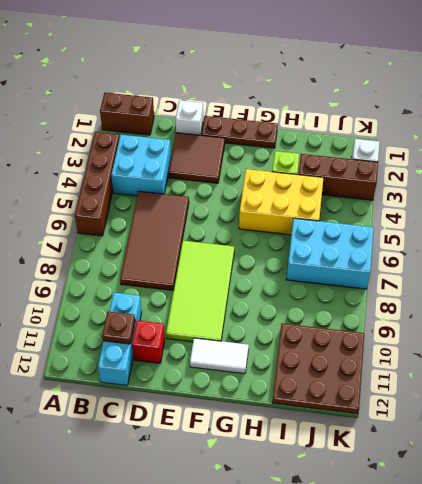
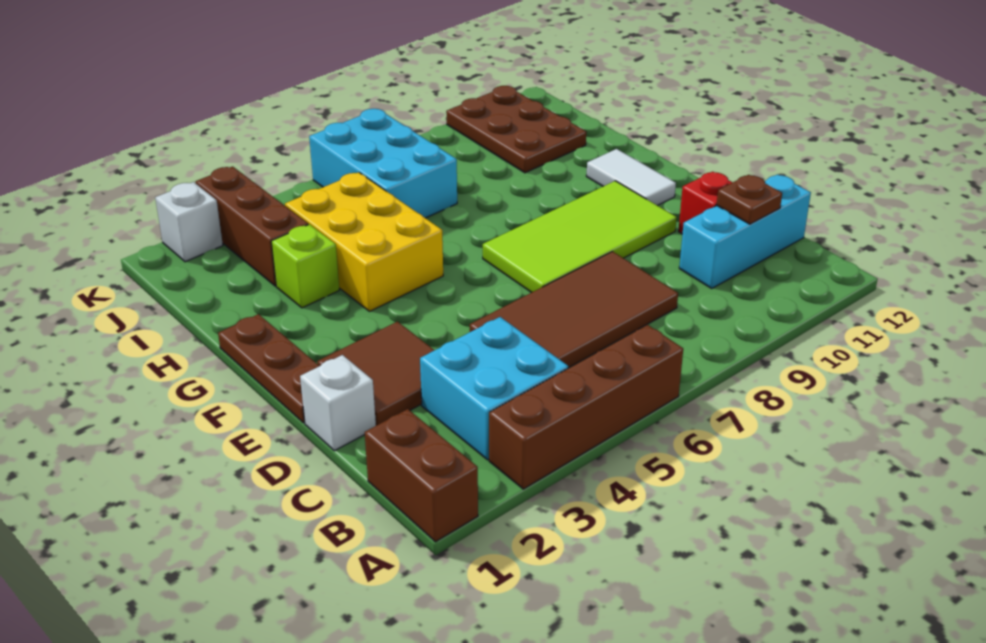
brown 3x3 plate [272,323,364,414] -> brown 2x3 plate [446,86,586,173]

